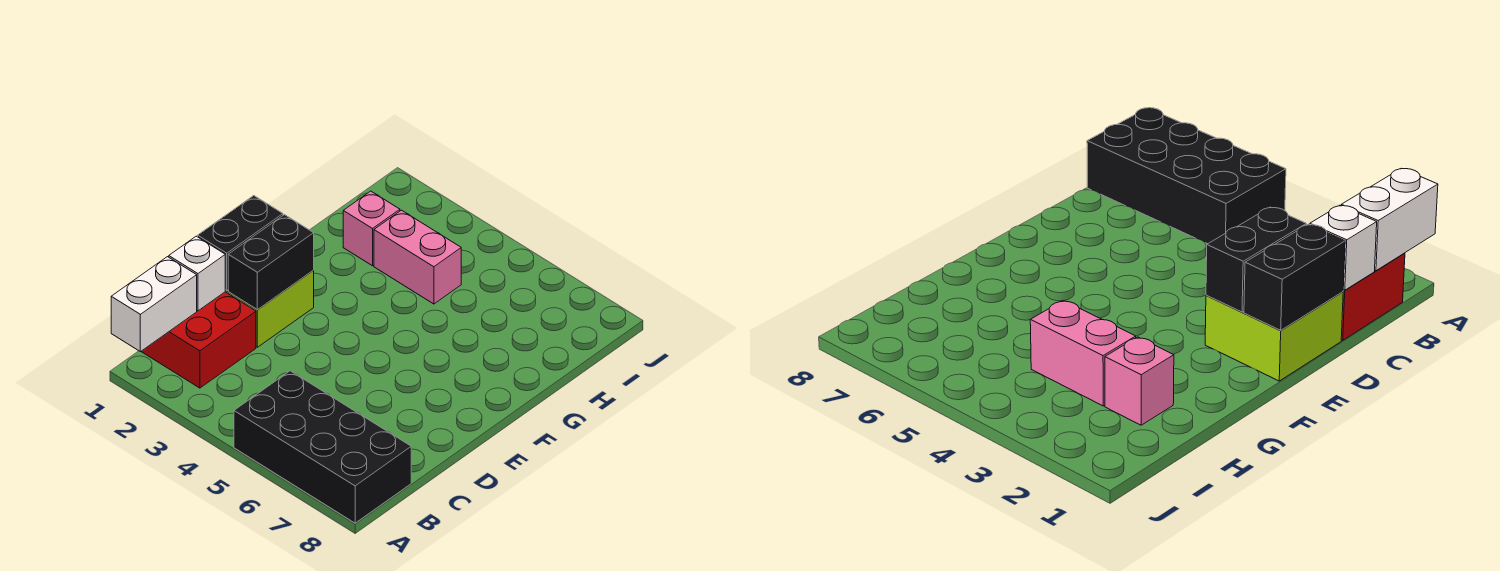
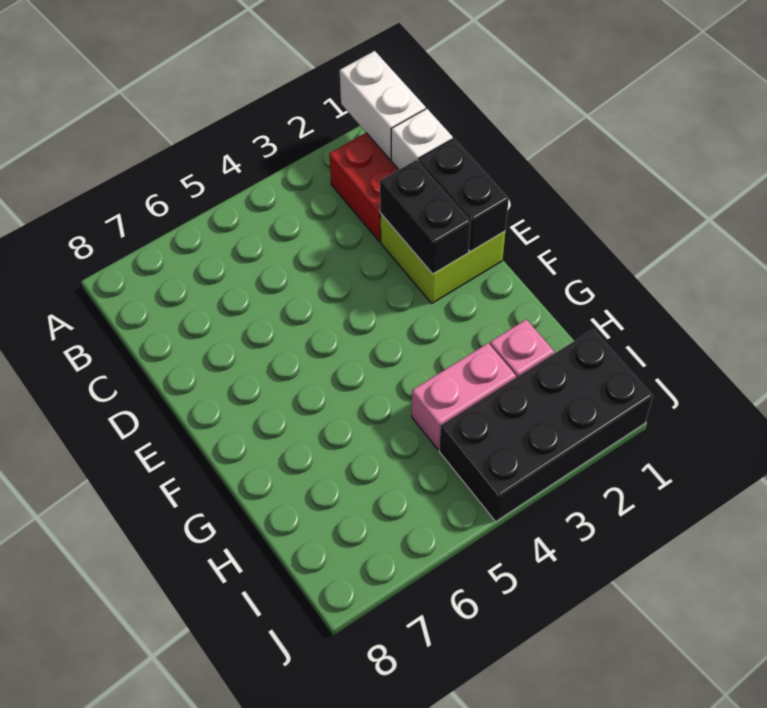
black 2x4 brick [234,371,411,523] -> black 2x4 brick moved to [439,329,653,521]

